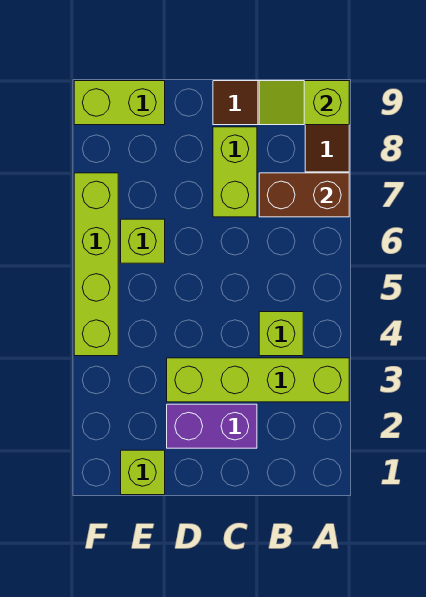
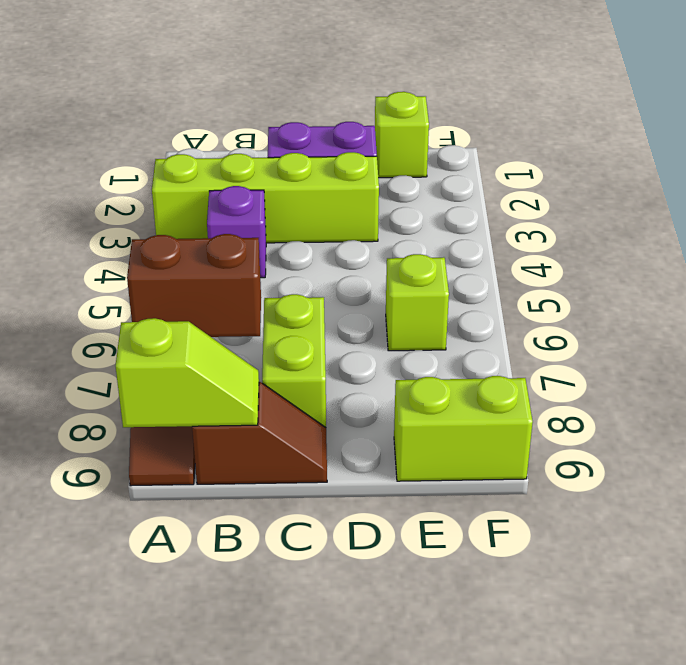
lime 1x1 brick [259,312,303,356] -> purple 1x1 brick [207,186,266,278]
lime 1x4 brick [74,173,118,356] -> none

